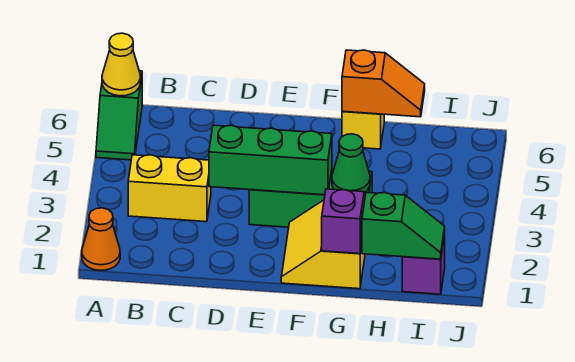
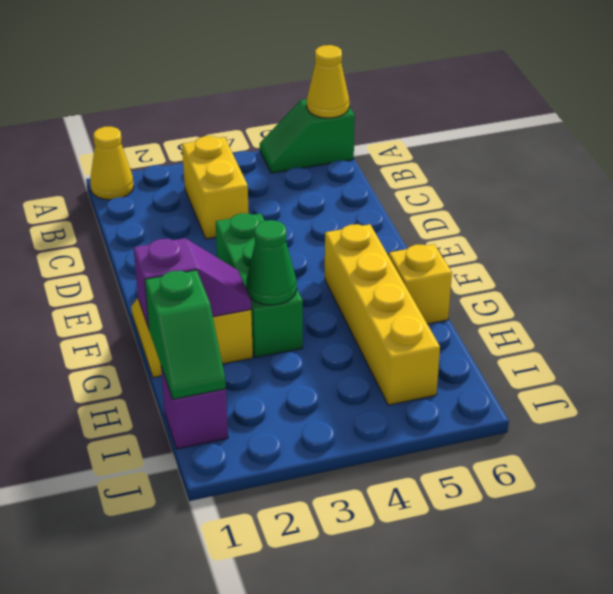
orange 1x1 cone [82,208,120,270] -> yellow 1x1 cone [90,127,134,200]
green 1x3 brick [209,125,332,195] -> none
none -> yellow 1x4 brick [325,224,440,405]
orange 1x2 slope [342,50,425,117] -> none

